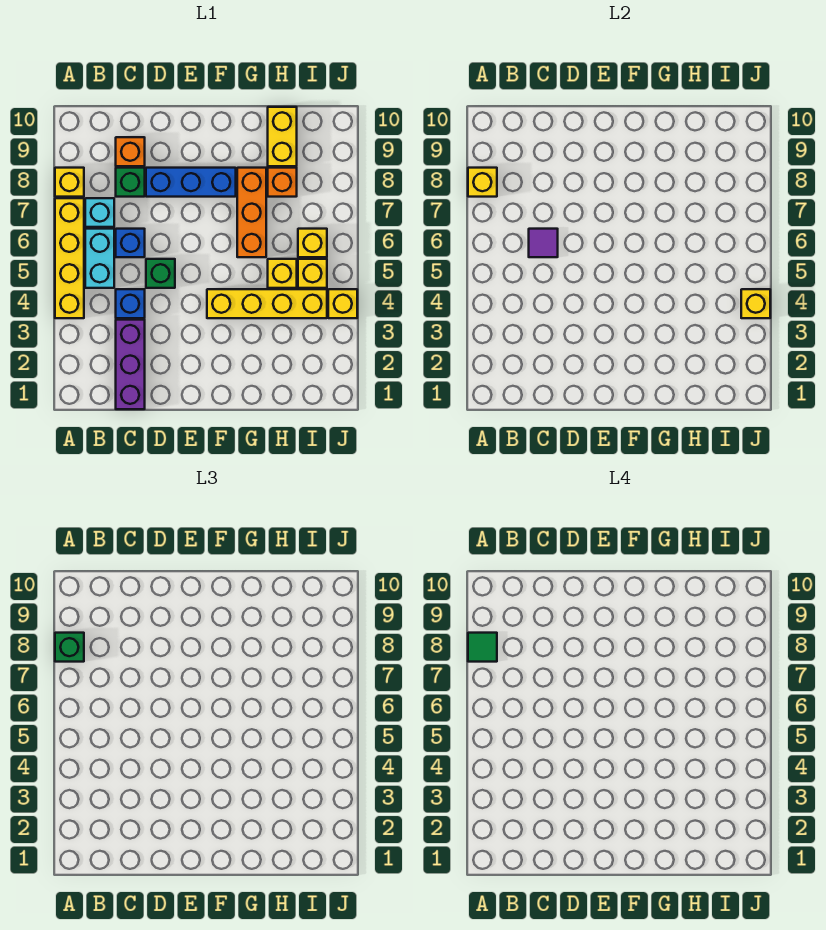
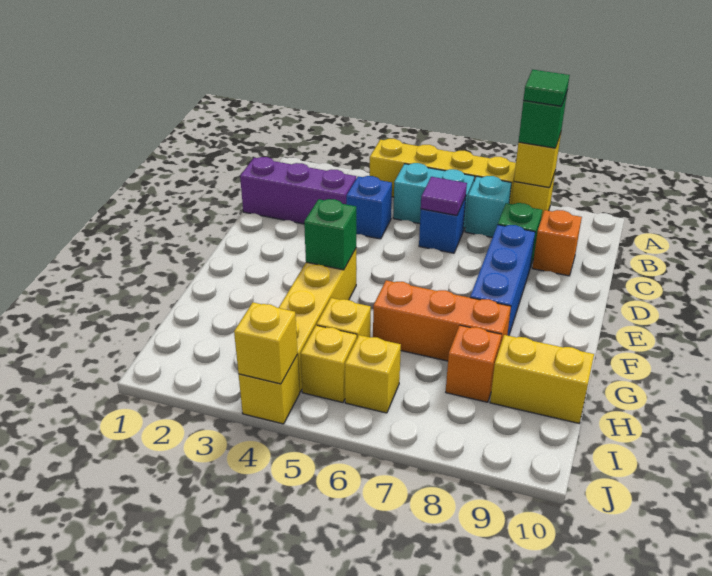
green 1x1 brick [146,259,175,288] -> green 1x1 brick moved to [304,199,356,270]

